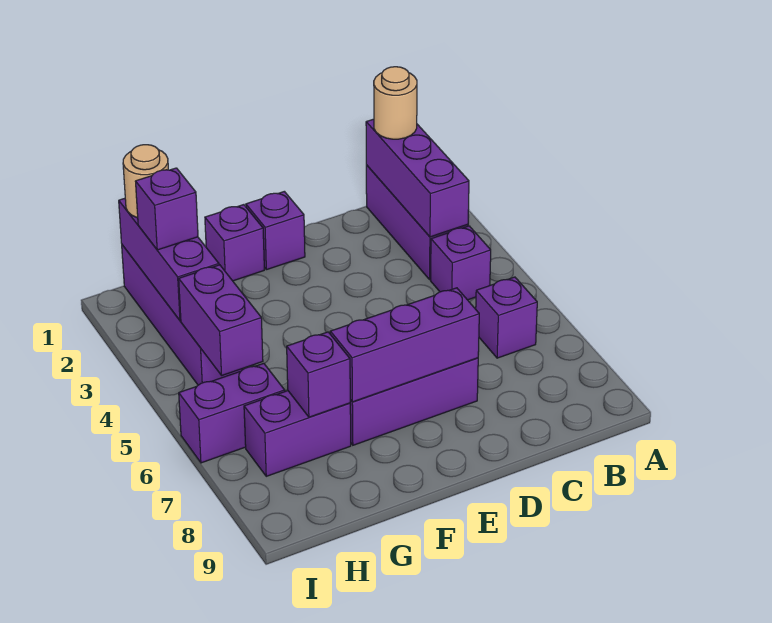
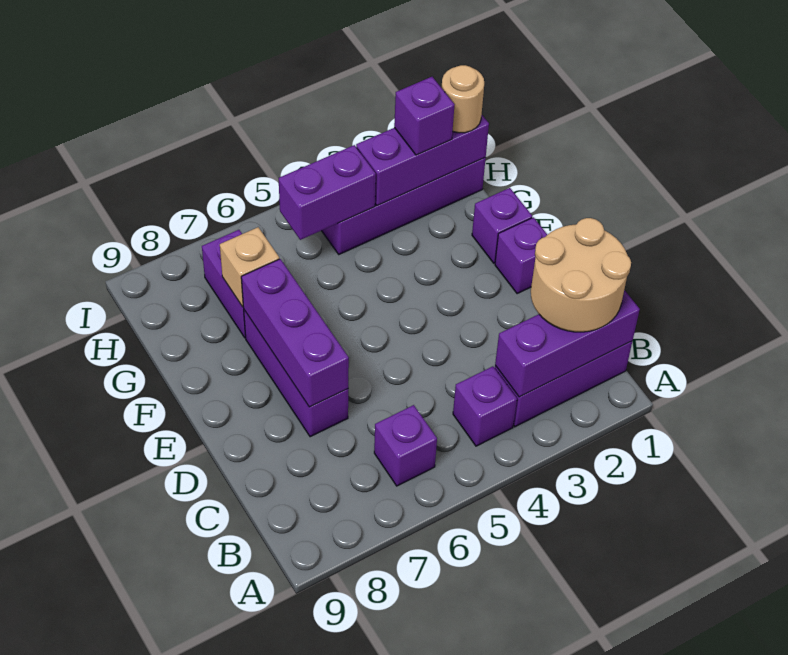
tan 1x1 round brick [374,67,417,139] -> tan 2x2 round brick [531,218,631,332]
purple 1x1 brick [287,332,350,417] -> tan 1x1 brick [220,227,279,307]
purple 1x2 brick [179,363,285,463] -> none

